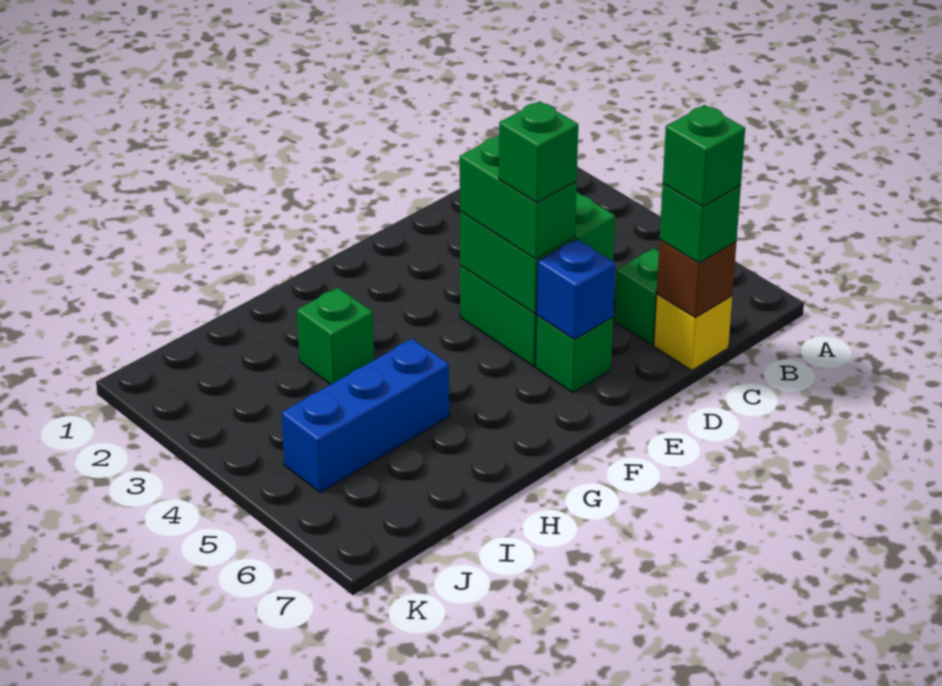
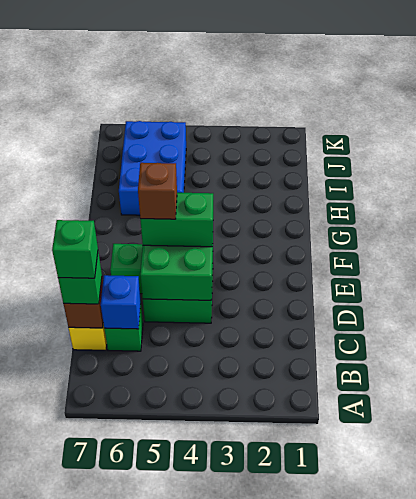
green 1x1 brick [499,101,578,203] -> brown 1x1 brick [138,163,177,219]
blue 1x1 brick [537,239,615,340] -> blue 1x1 brick moved to [101,275,141,329]
green 1x1 brick [297,288,374,384] -> none
blue 1x3 brick [281,339,449,492] -> blue 2x3 brick [119,121,186,215]

